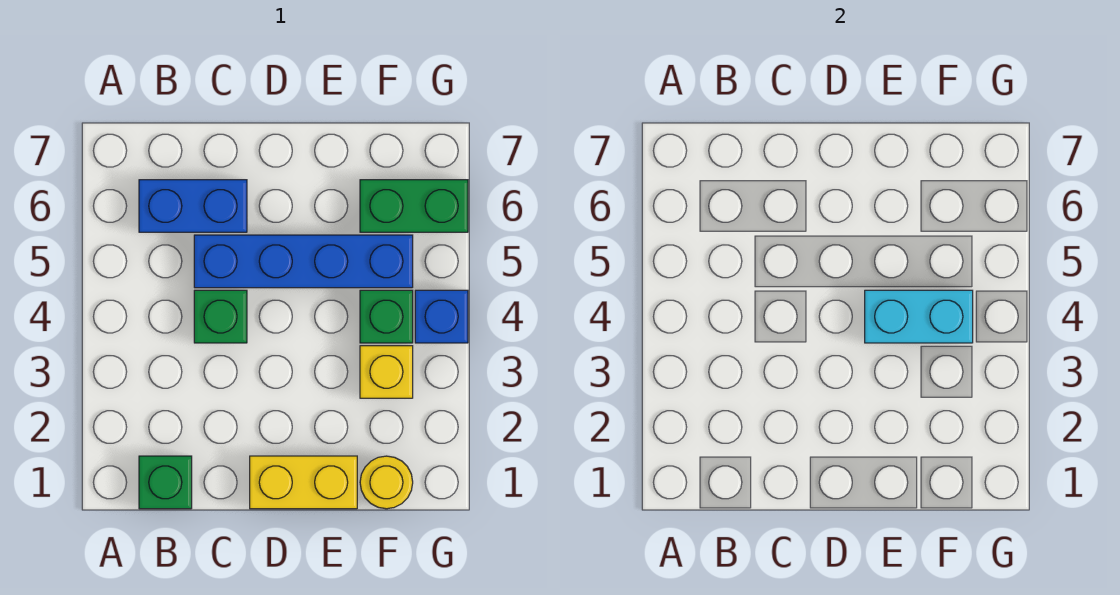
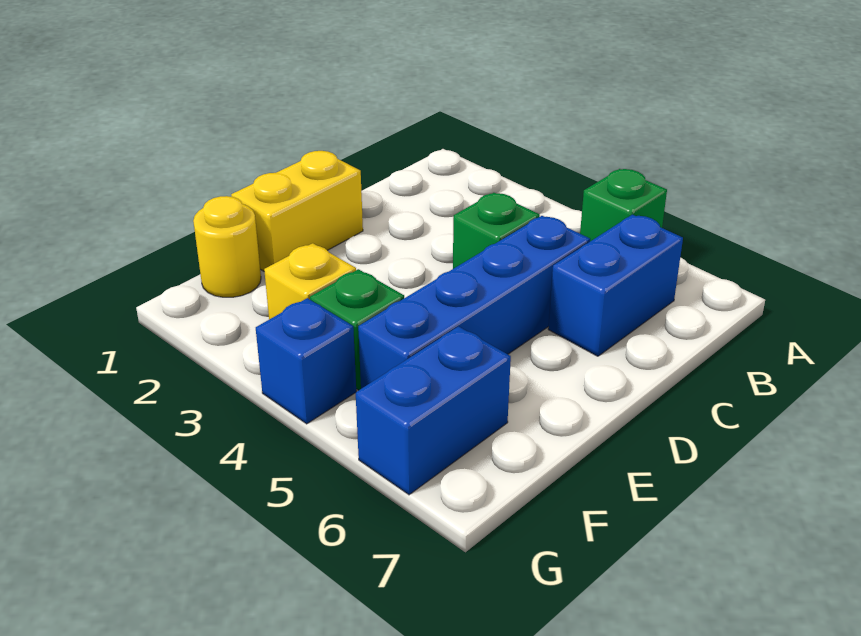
green 1x1 brick [139,456,192,509] -> green 1x1 brick moved to [580,169,667,241]
cyan 1x2 brick [865,290,973,343] -> none
green 1x2 brick [360,180,468,232] -> blue 1x2 brick [356,326,511,495]

